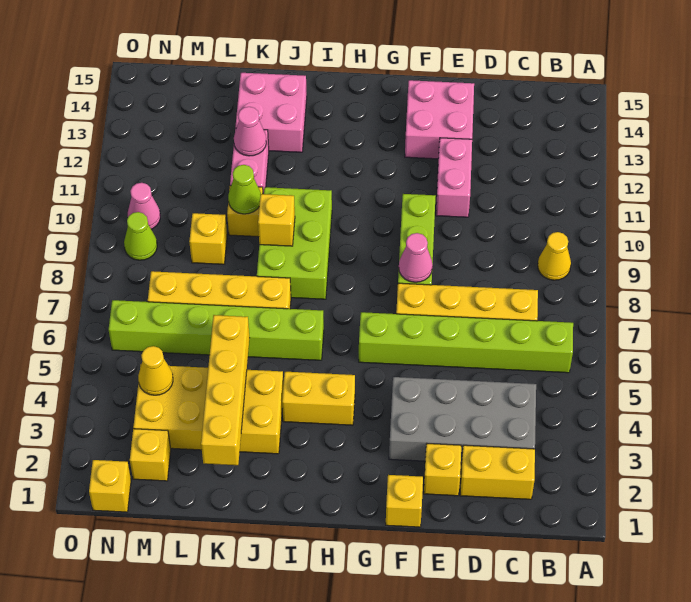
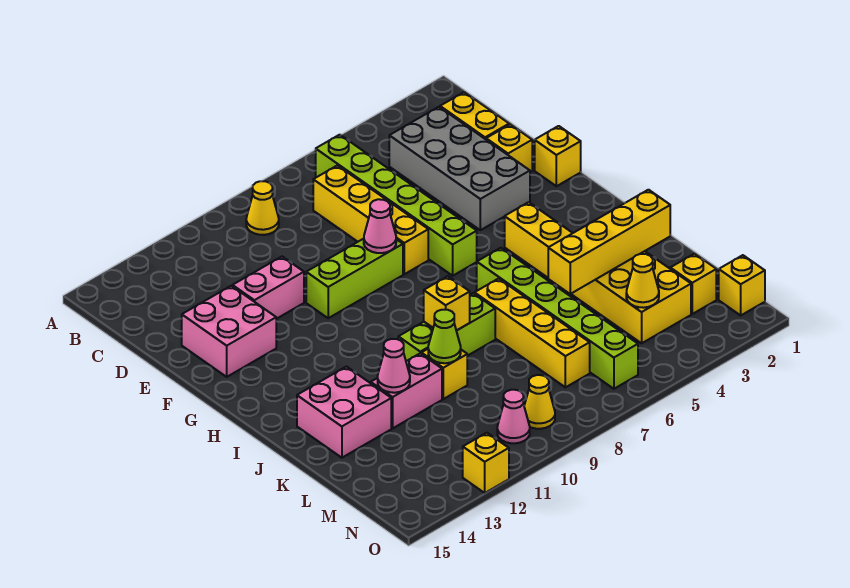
lime 2x3 brick [257,187,332,299] -> lime 1x3 brick [398,293,495,361]
yellow 1x1 brick [189,213,227,264] -> yellow 1x1 brick moved to [463,433,509,493]
lime 1x1 cone [124,212,157,260] -> yellow 1x1 cone [524,375,555,429]

